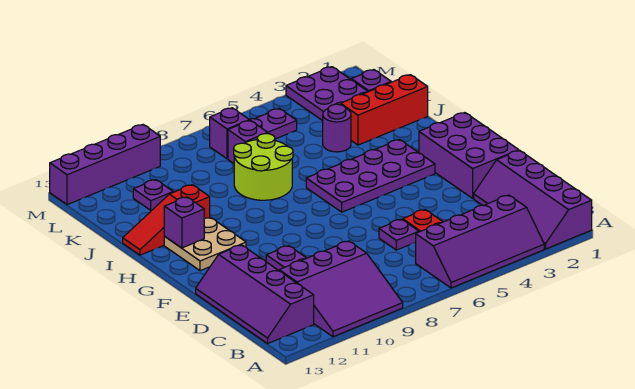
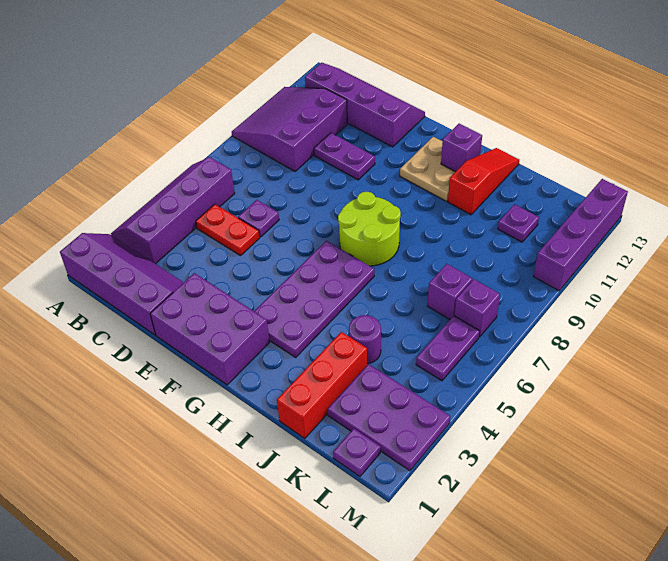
lime 2x2 round brick [234,134,293,200] -> lime 2x2 round brick moved to [338,192,401,266]

